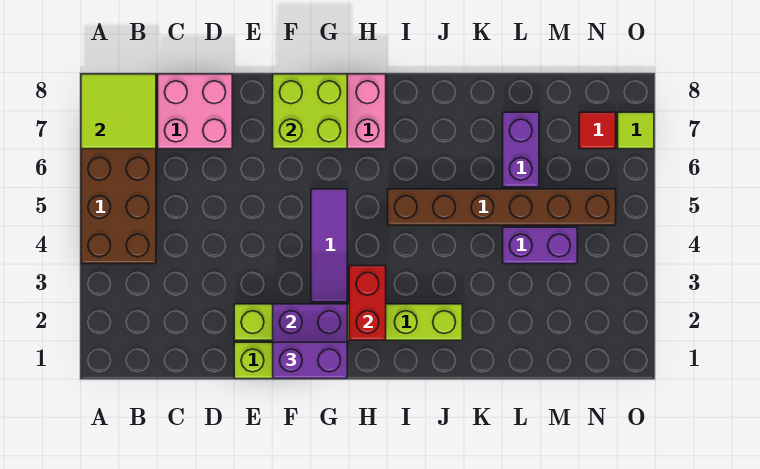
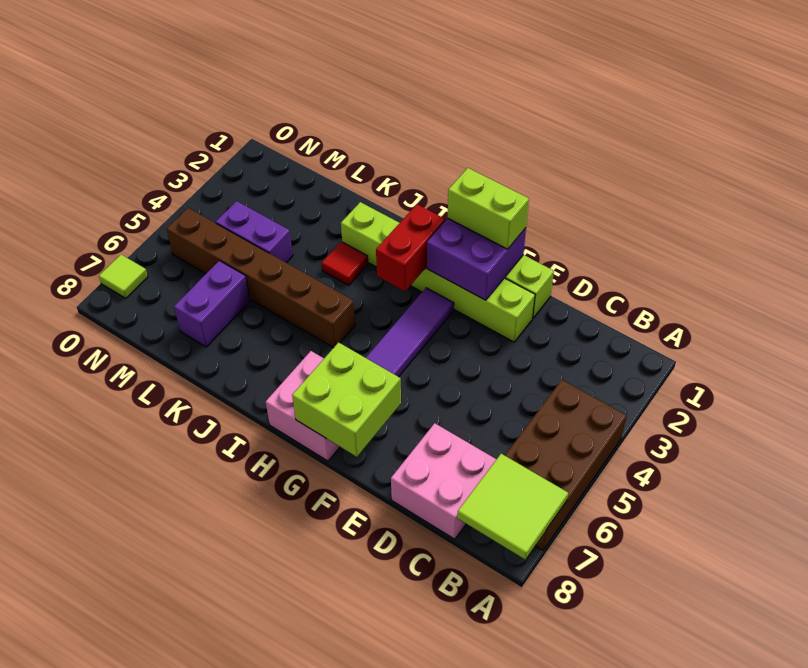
purple 1x2 brick [273,342,347,379] -> lime 1x2 brick [448,168,529,249]
red 1x1 tile [579,112,616,149] -> red 1x1 tile moved to [322,242,368,285]

